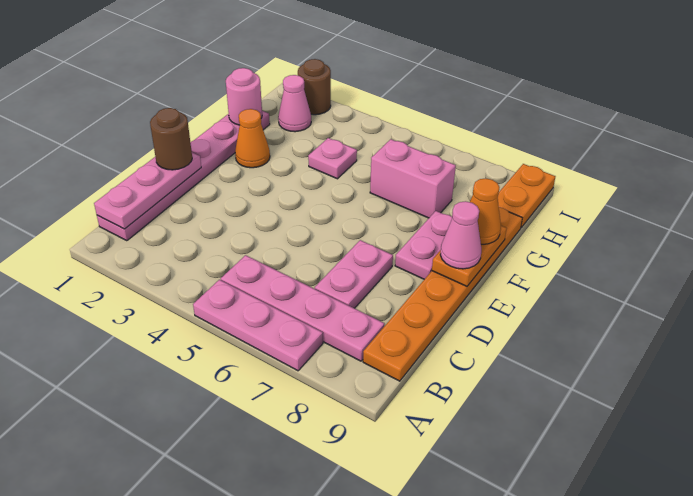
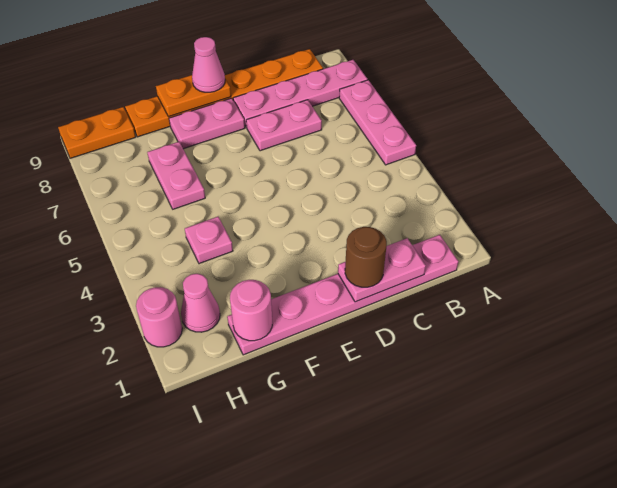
pink 1x3 plate [94,153,201,229] -> pink 1x2 plate [338,238,426,302]
pink 1x4 plate [221,255,384,361] -> pink 1x4 plate turned to [233,60,368,128]
orange 1x1 cone [235,109,270,168] -> none
orange 1x1 cone [470,178,501,244] -> none
pink 1x2 brick [370,139,456,218] -> pink 1x2 plate [147,142,205,209]
brown 1x1 round brick [298,59,331,115] -> pink 1x1 round brick [136,287,182,347]

